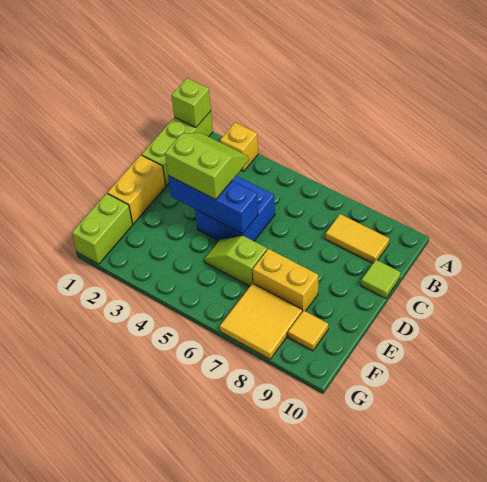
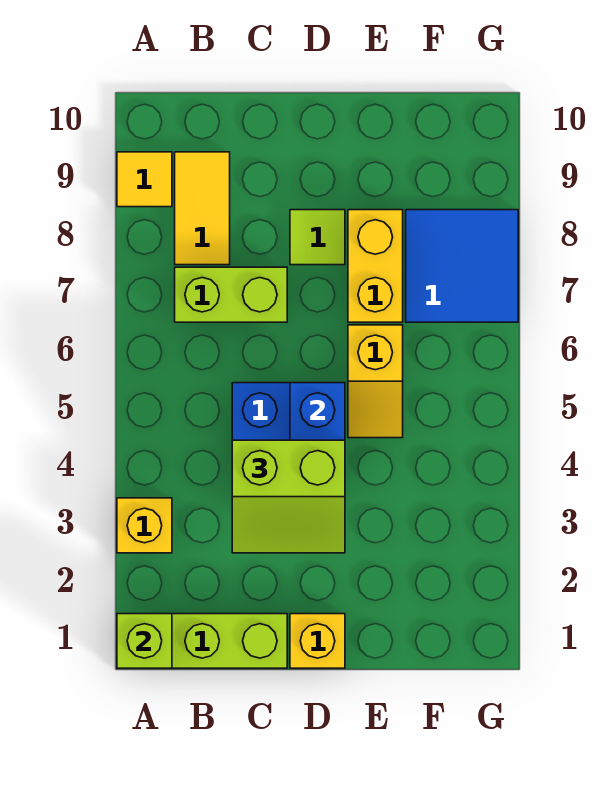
lime 2x2 slope [165,133,249,200] -> lime 2x2 slope turned to [232,440,345,553]
lime 1x1 tile [361,260,401,298] -> lime 1x1 tile moved to [290,210,345,265]
yellow 1x2 brick [108,155,166,224] -> yellow 1x1 brick [290,614,345,668]
lime 1x2 slope [205,236,267,286] -> yellow 1x2 slope [348,325,403,438]
lime 1x2 brick [72,193,132,264] -> lime 1x2 brick moved to [175,267,287,322]
yellow 2x2 tile [220,283,302,359] -> blue 2x2 tile [406,210,518,322]
yellow 1x1 tile [288,311,328,351] -> yellow 1x1 tile moved to [117,152,172,207]

